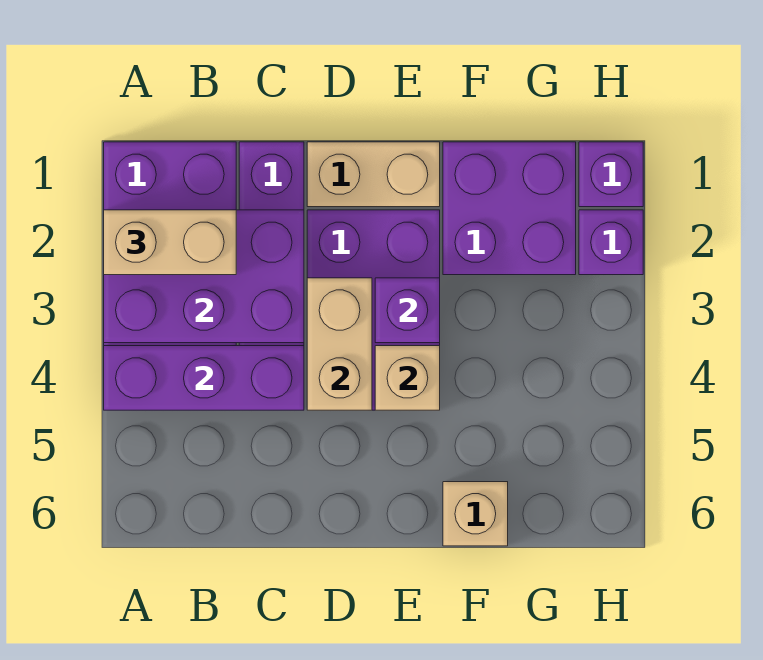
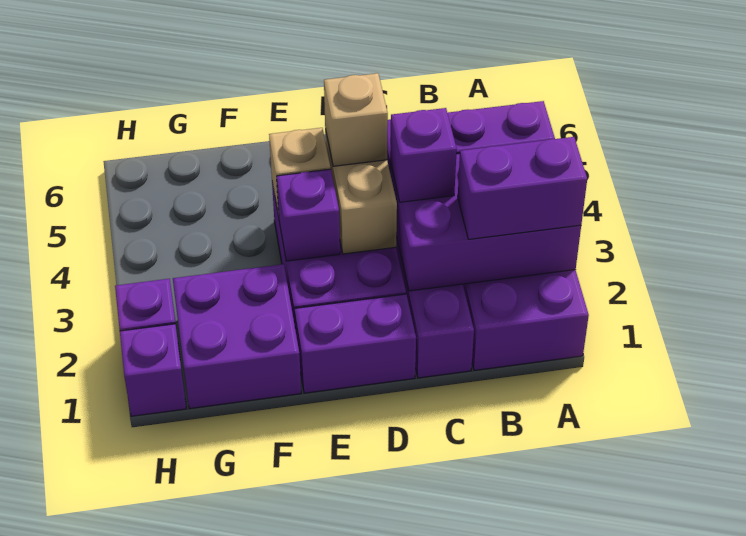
tan 1x2 brick [104,210,236,275] -> purple 1x2 brick [458,137,587,239]
none -> purple 1x1 brick [390,108,457,202]
tan 1x2 brick [307,142,440,207] -> purple 1x2 brick [294,294,416,393]
tan 1x1 brick [443,482,508,546] -> tan 1x1 brick moved to [324,73,388,166]

